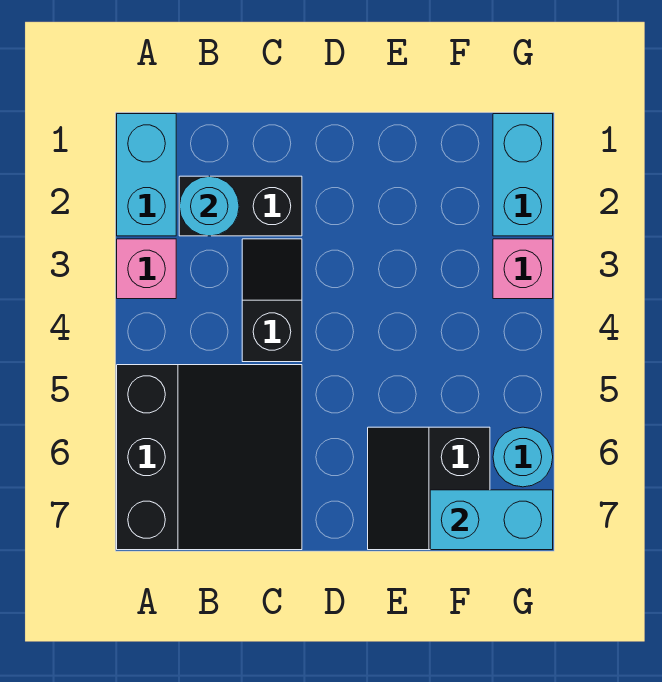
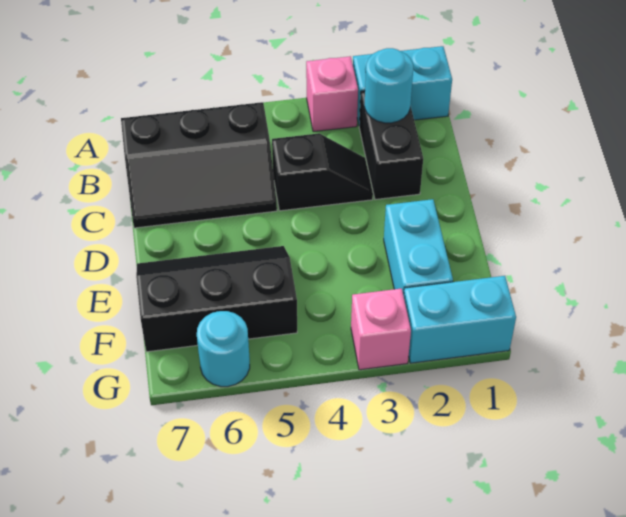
black 3x3 slope [117,365,302,550] -> black 2x3 slope [121,102,277,228]
black 2x2 slope [368,427,490,550] -> black 2x3 slope [136,246,297,352]
cyan 1x2 brick [430,490,553,550] -> cyan 1x2 brick moved to [384,199,453,296]

